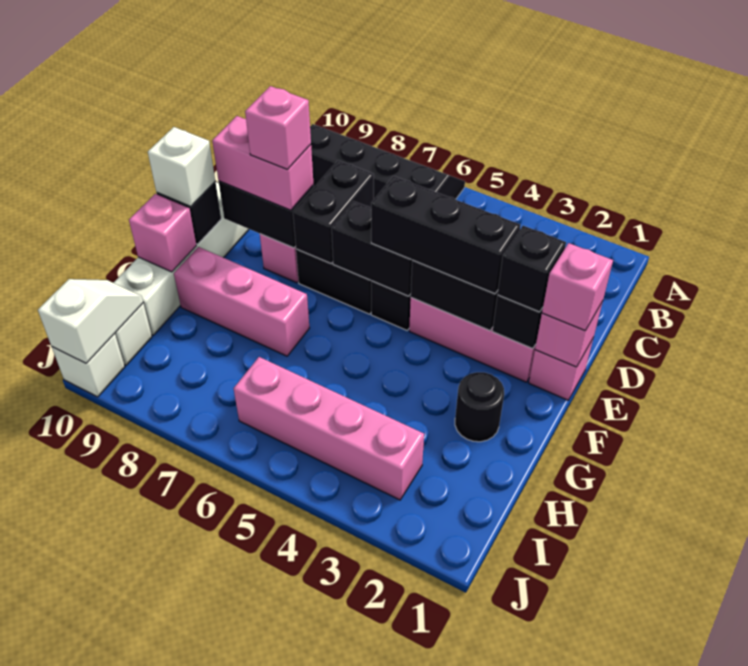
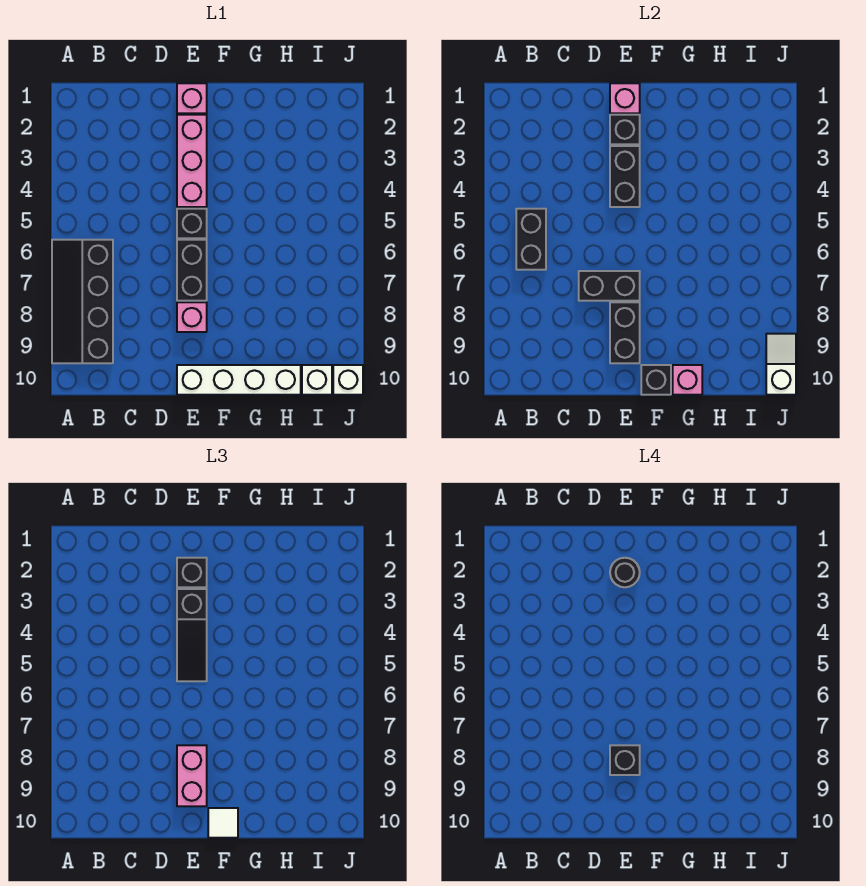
pink 1x1 brick [542,243,613,331] -> none
black 1x3 brick [371,176,521,294] -> black 1x3 slope [177,589,207,681]
black 1x2 brick [332,201,412,296] -> black 1x2 brick moved to [516,209,546,270]
pink 1x1 brick [245,86,311,170] -> black 1x1 brick [610,745,640,775]
white 1x1 brick [148,127,215,207] -> white 1x1 tile [208,808,238,838]
black 1x1 round brick [455,372,504,442] -> black 1x1 round brick moved to [610,558,640,587]
pink 1x3 brick [174,247,309,356] -> none
pink 1x4 brick [234,357,424,500] -> none
white 1x2 slope [38,279,143,363] -> white 1x2 slope turned to [766,334,796,395]

